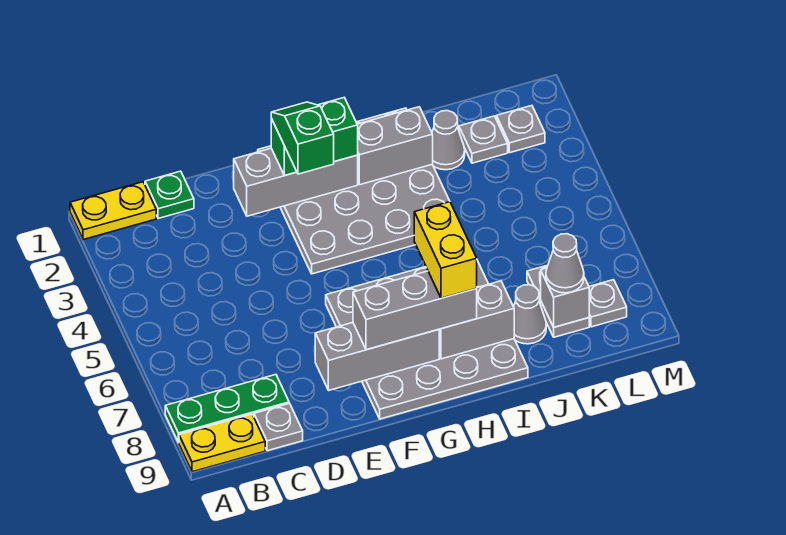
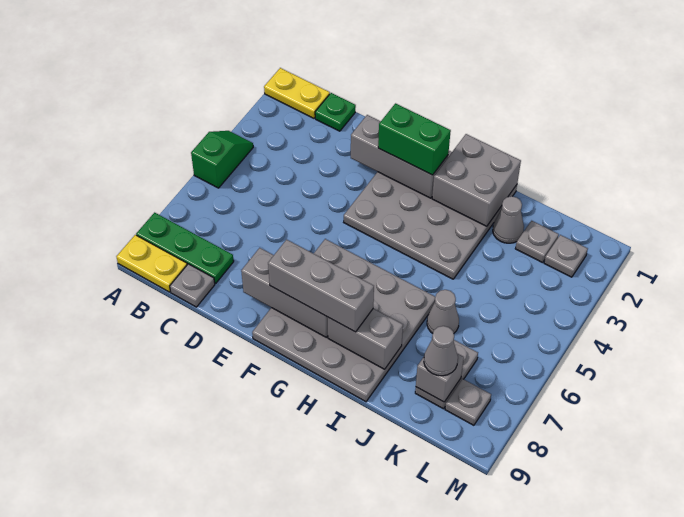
green 1x2 slope [271,102,334,174] -> green 1x2 slope moved to [191,131,253,188]
grey 1x2 brick [357,107,433,185] -> grey 2x2 brick [432,134,521,226]
yellow 1x2 brick [414,202,477,298] -> none
grey 1x1 cone [514,285,546,344] -> grey 1x1 cone moved to [427,290,459,333]

